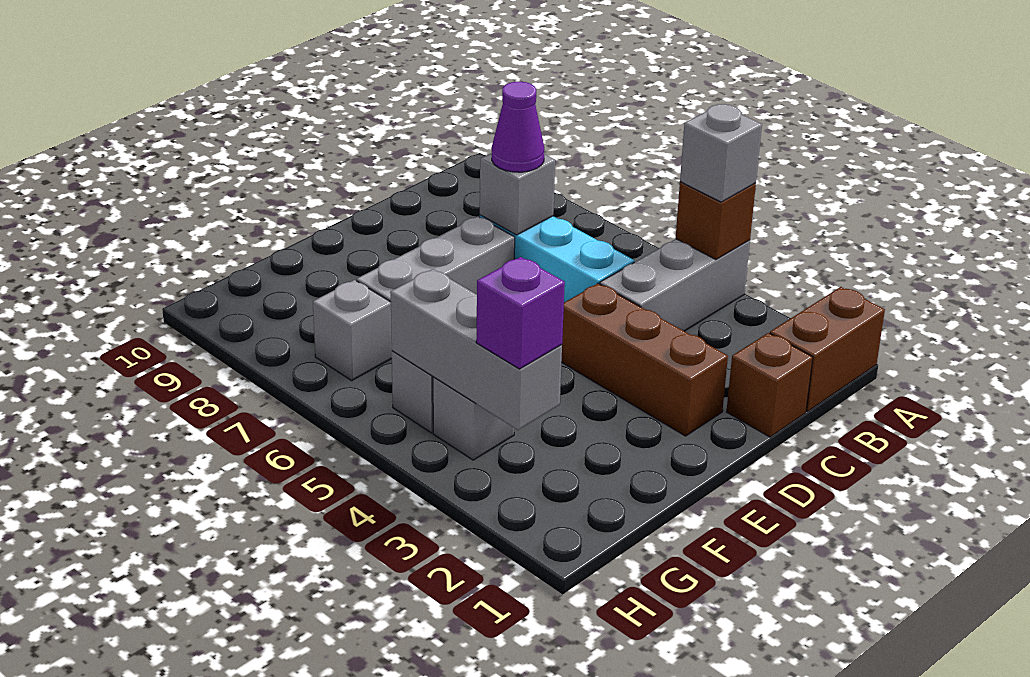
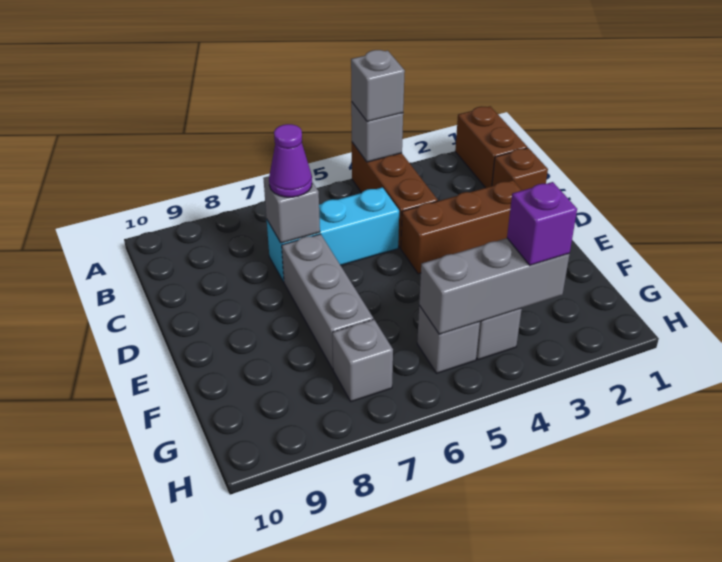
grey 1x3 brick [600,239,750,331] -> brown 1x3 brick [352,143,438,248]
brown 1x1 brick [676,182,756,260] -> grey 1x1 brick [351,102,403,162]

